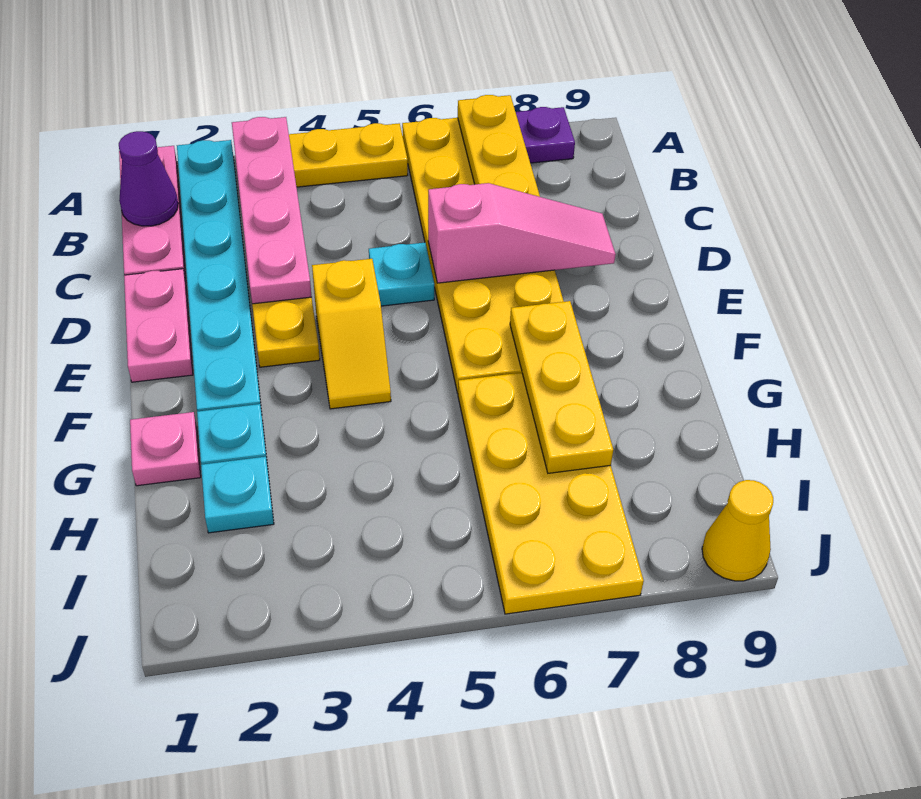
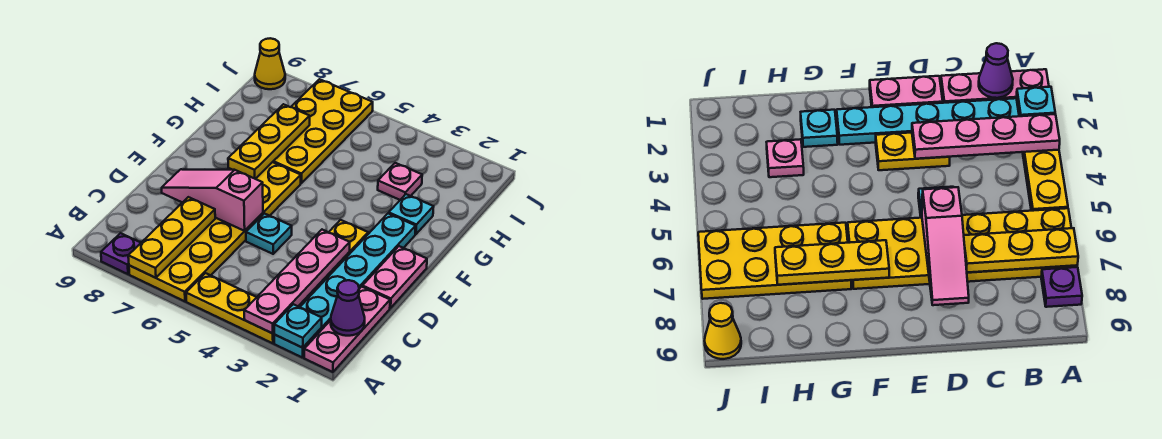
yellow 1x2 slope [312,259,391,409] -> none
pink 1x1 plate [130,412,201,486] -> pink 1x1 plate moved to [378,163,422,200]
cyan 1x1 plate [201,457,274,533] -> cyan 1x1 plate moved to [274,304,322,348]

